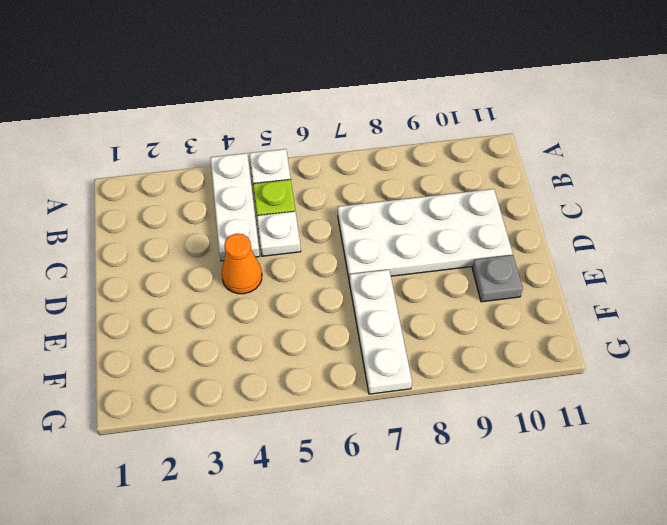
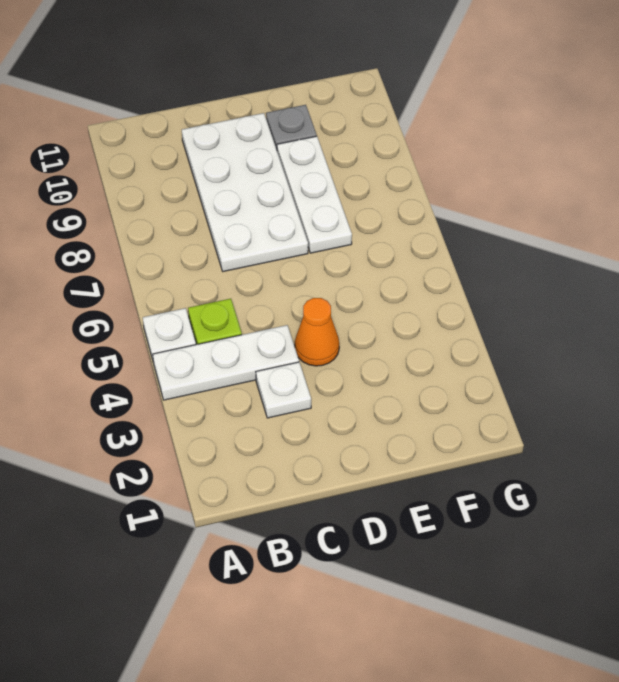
white 1x1 plate [257,211,301,256] -> white 1x1 plate moved to [256,362,311,418]
white 1x3 plate [349,270,412,394] -> white 1x3 plate turned to [277,136,352,253]

